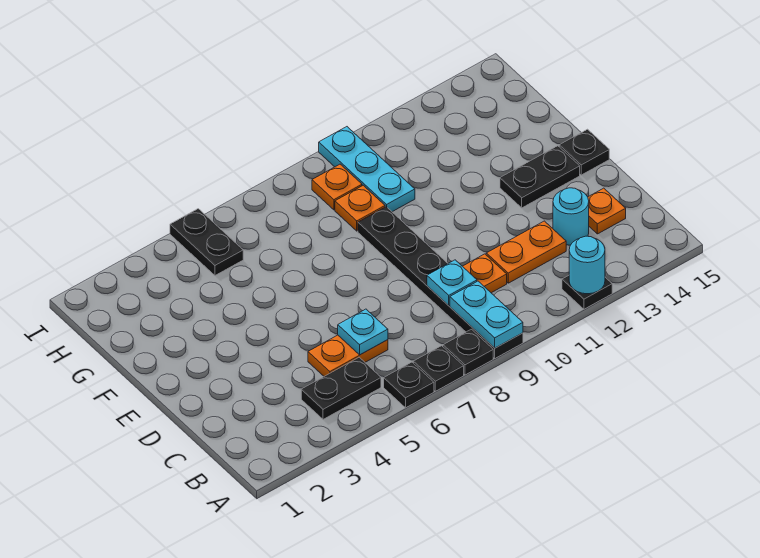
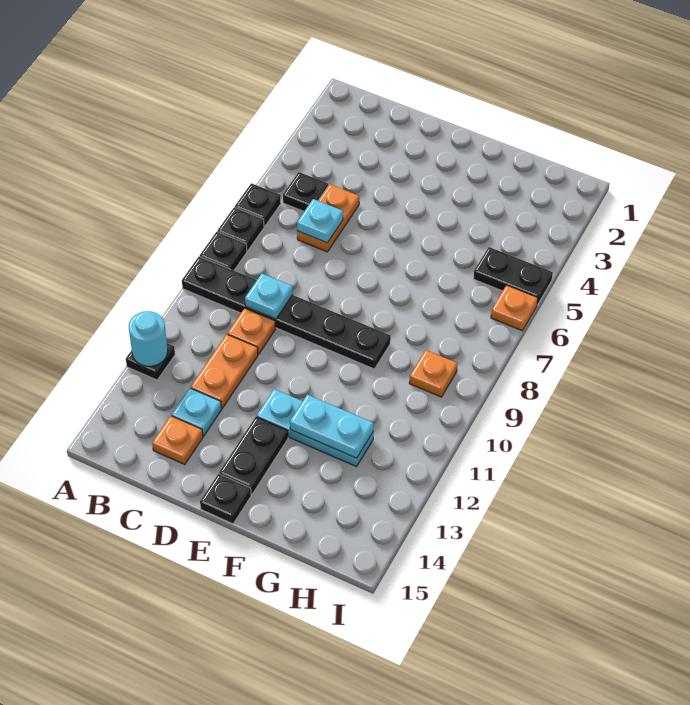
cyan 1x2 plate [450,281,523,348] -> cyan 1x2 plate moved to [290,395,374,458]
black 1x2 plate [301,357,381,419] -> black 1x1 plate [283,172,328,211]
cyan 1x1 round brick [553,188,589,245] -> cyan 1x1 plate [172,388,222,436]
orange 1x1 plate [335,185,385,231] -> orange 1x1 plate moved to [491,285,538,331]
cyan 1x3 plate [319,127,415,212] -> cyan 1x3 plate moved to [257,389,373,467]

